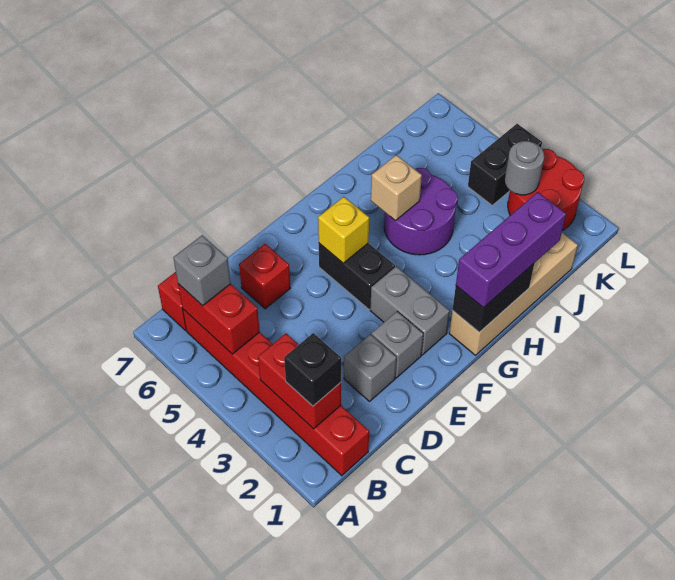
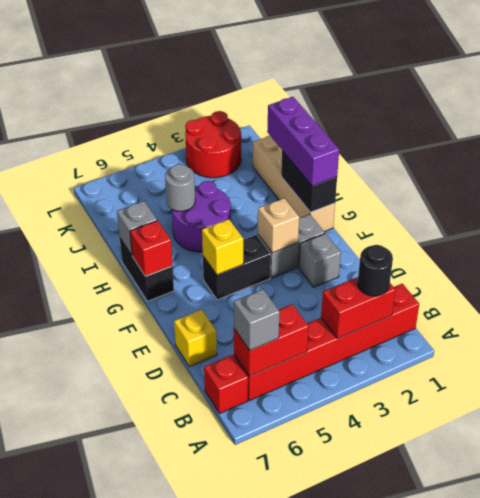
black 1x1 brick [284,333,341,406] -> black 1x1 round brick [358,245,393,296]
grey 1x1 brick [344,334,397,402] -> grey 1x1 brick moved to [117,201,157,255]
red 1x1 brick [239,244,290,309] -> red 1x1 brick moved to [130,221,173,276]
none -> yellow 1x1 brick [174,310,217,367]
tan 1x1 brick [371,155,422,221] -> tan 1x1 brick moved to [258,198,299,253]
grey 1x1 round brick [505,141,544,195] -> grey 1x1 round brick moved to [165,164,195,211]
black 1x2 brick [468,124,542,205] -> black 1x2 brick moved to [120,239,174,301]

